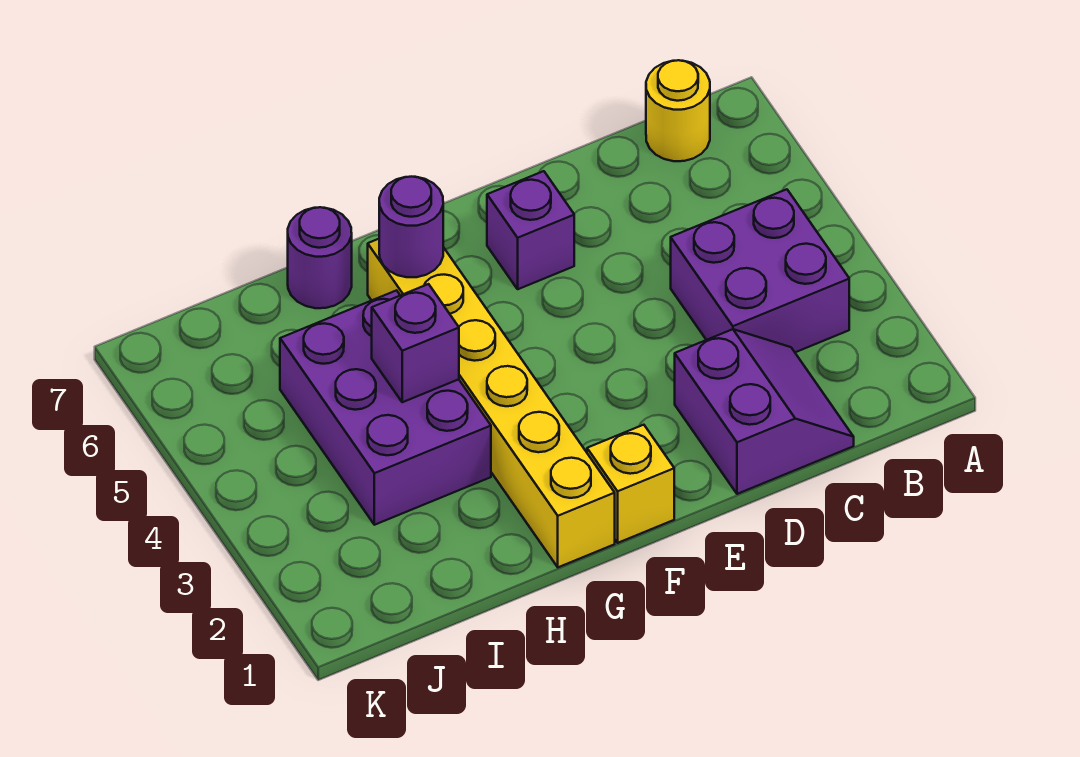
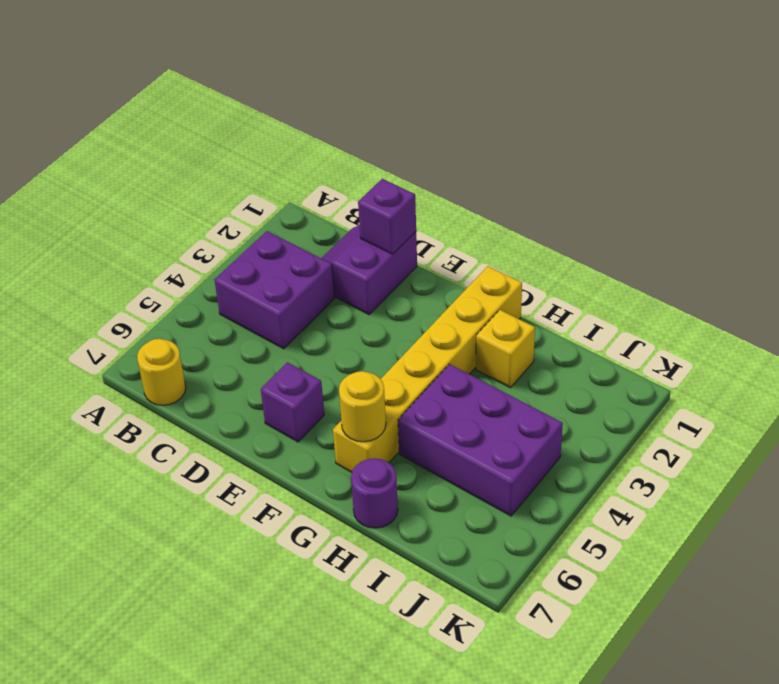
yellow 1x1 brick [587,425,674,543] -> yellow 1x1 brick moved to [476,310,535,388]
purple 1x1 round brick [379,177,443,277] -> yellow 1x1 round brick [339,371,386,442]
purple 2x3 brick [280,290,491,525] -> purple 2x3 brick turned to [398,364,563,516]
purple 1x1 brick [372,284,459,402] -> purple 1x1 brick moved to [358,179,416,254]

